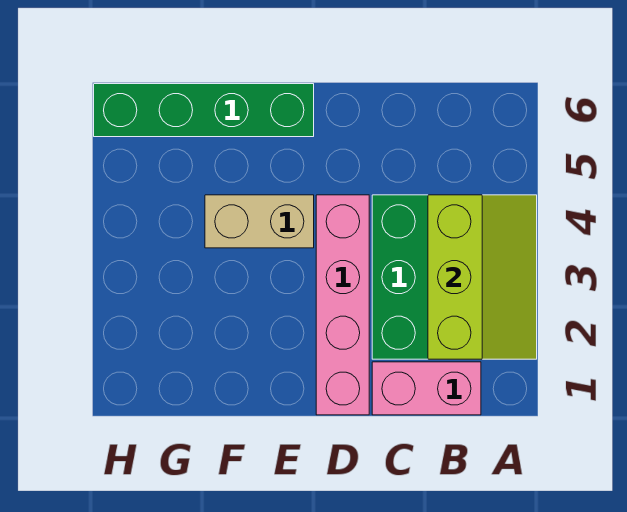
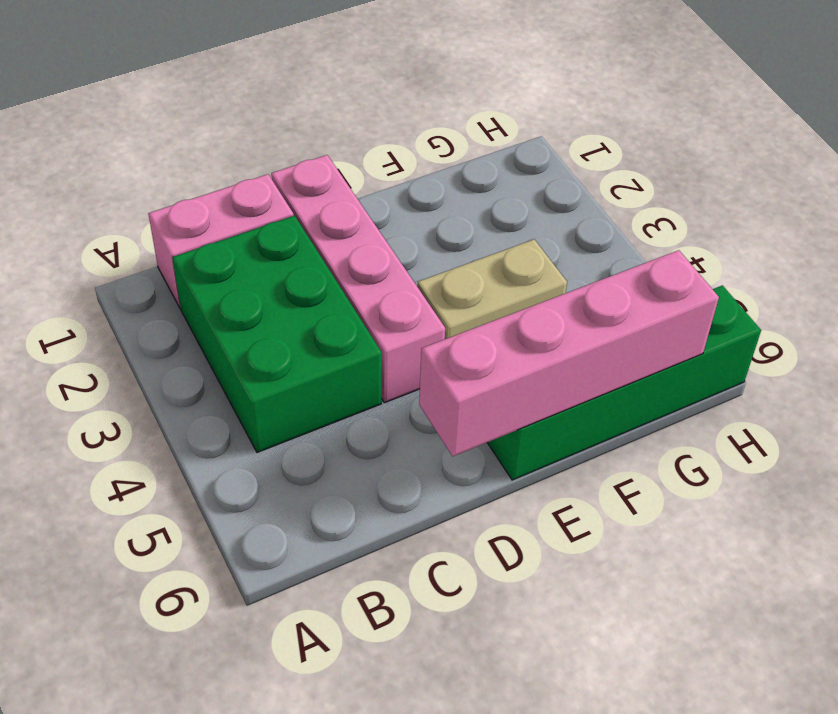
lime 2x3 slope [428,195,537,359] -> none
none -> pink 1x4 brick [419,250,719,456]

